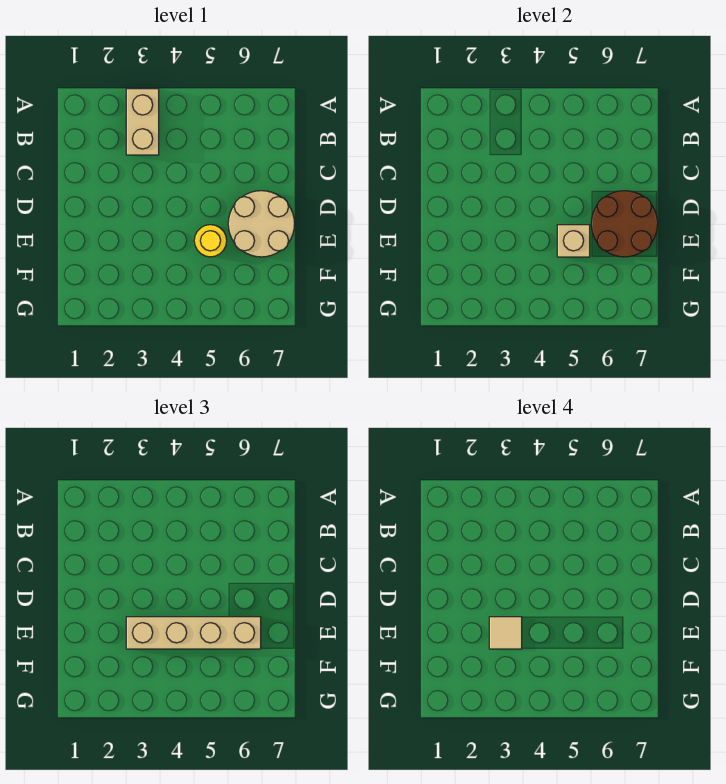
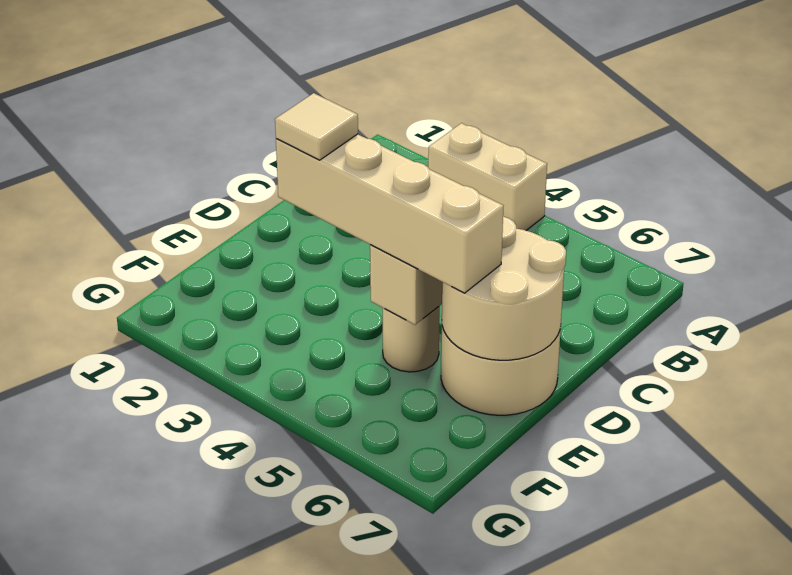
tan 1x2 brick [126,89,159,155] -> tan 1x2 brick turned to [428,123,547,230]
brown 2x2 round brick [591,191,658,257] -> tan 2x2 round brick [442,217,566,360]
yellow 1x1 round brick [194,225,227,257] -> tan 1x1 round brick [383,306,440,372]

